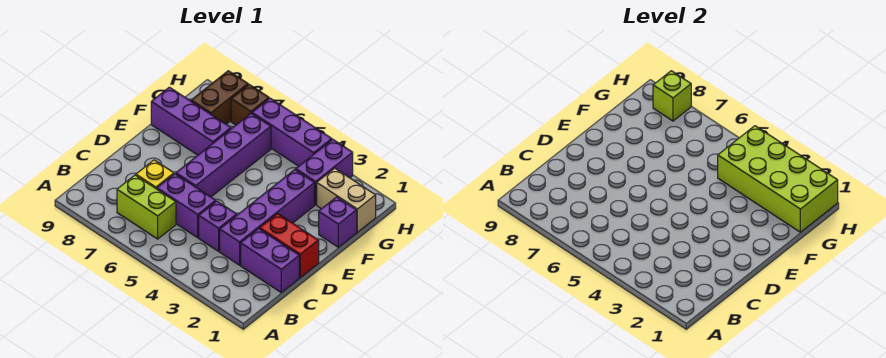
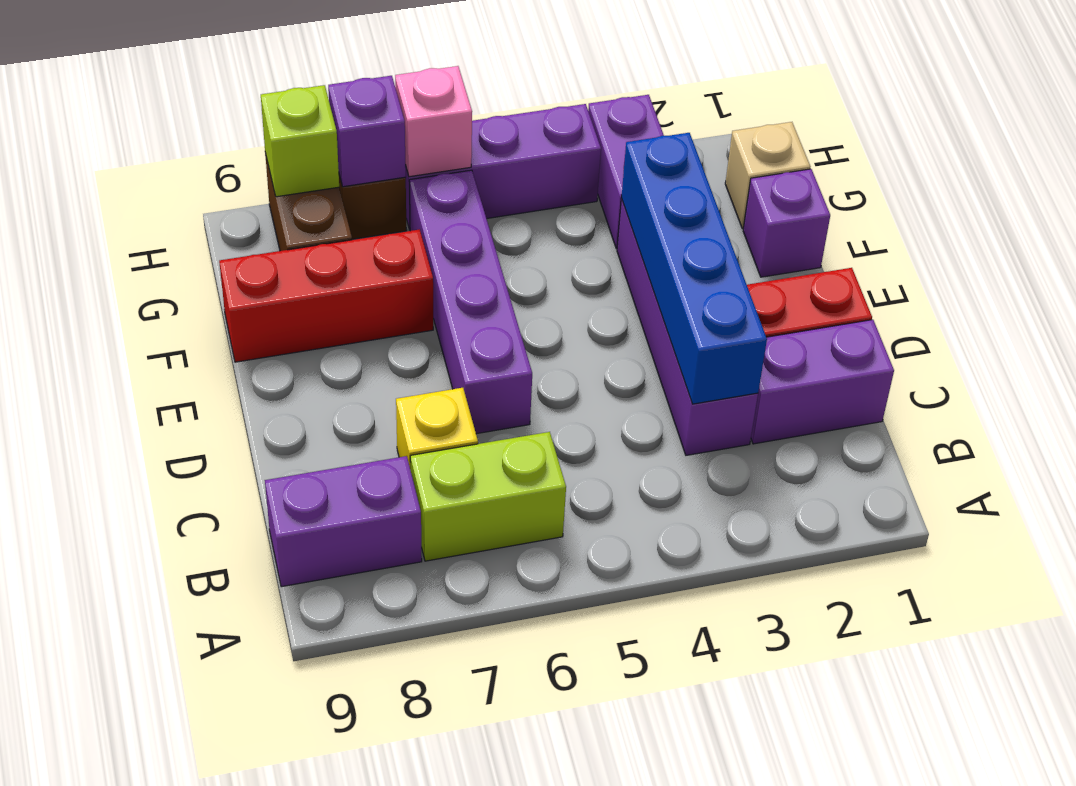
none -> blue 1x4 brick [622,133,767,404]
purple 1x1 brick [199,201,237,251] -> purple 1x1 brick moved to [328,76,406,187]
purple 1x2 brick [157,174,216,238] -> purple 1x2 brick moved to [265,456,422,587]
purple 1x3 brick [151,87,231,155] -> red 1x3 brick [219,229,433,362]
tan 1x2 brick [317,168,376,232] -> tan 1x1 brick [725,122,810,229]
lime 2x4 brick [718,126,838,232] -> none
none -> pink 1x1 brick [395,66,472,177]

